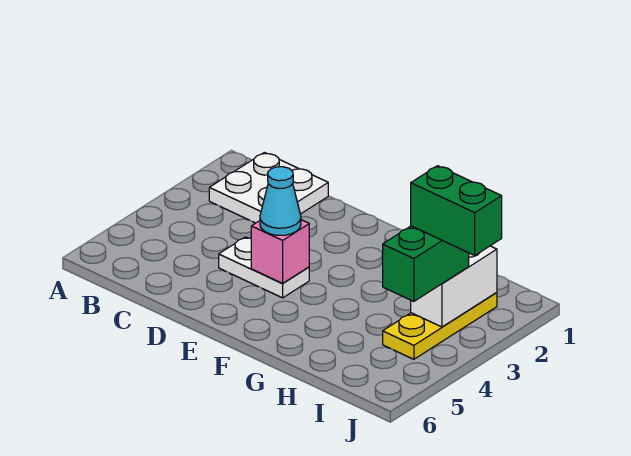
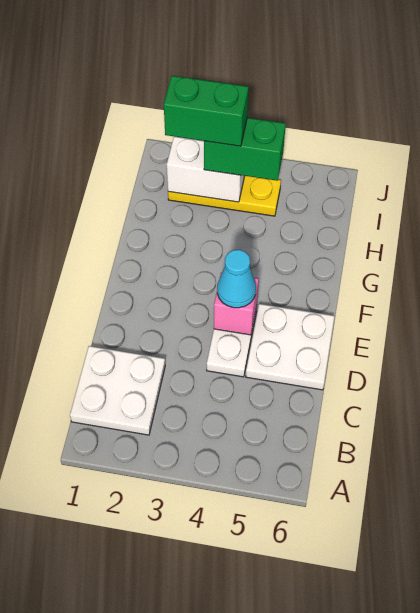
none -> white 2x2 plate [246,304,335,390]
green 1x2 brick [411,166,502,255] -> green 1x2 brick turned to [164,76,248,146]

